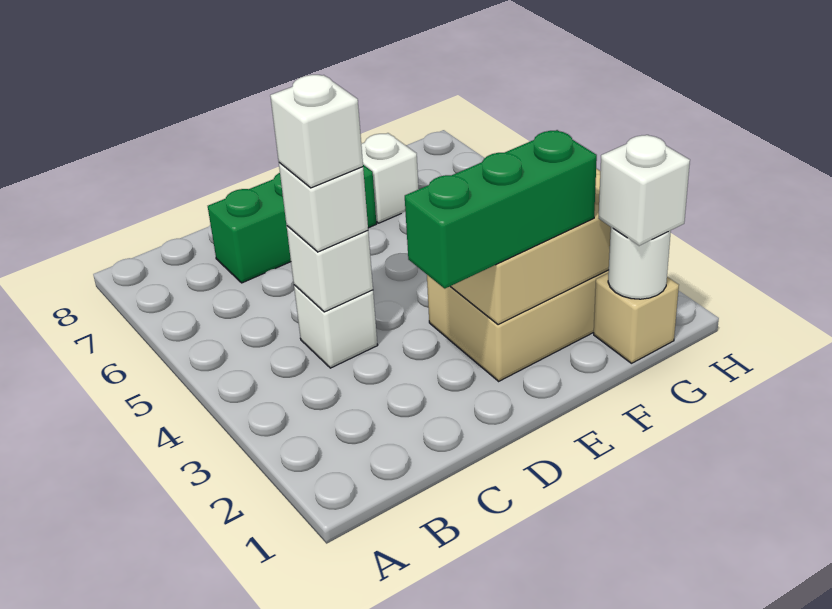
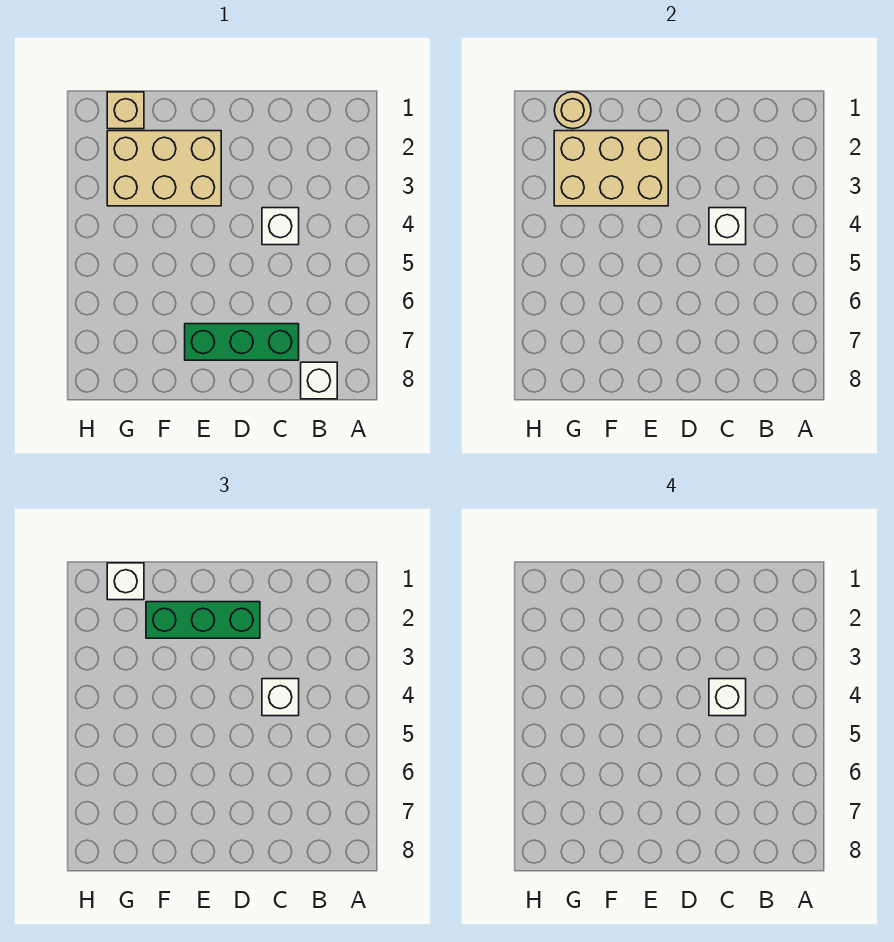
white 1x1 brick [361,133,419,223] -> white 1x1 brick moved to [301,362,337,399]
white 1x1 round brick [608,227,671,299] -> tan 1x1 round brick [554,92,591,129]

